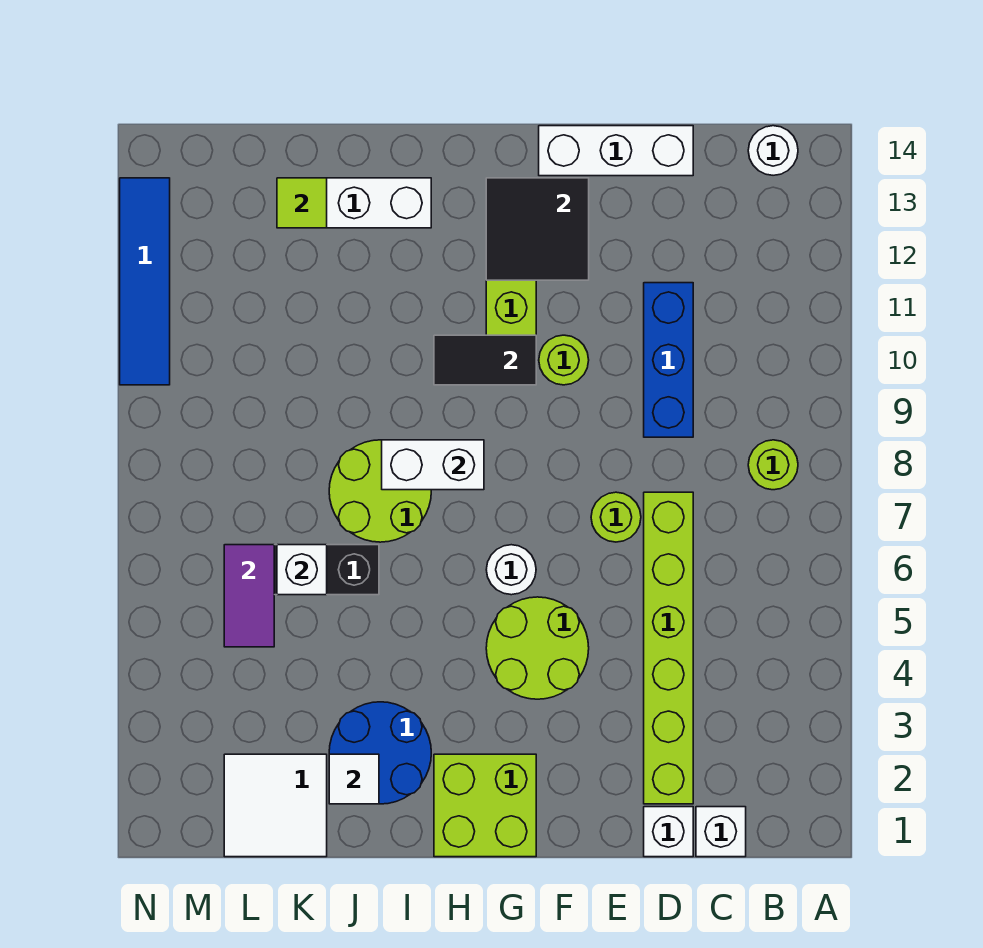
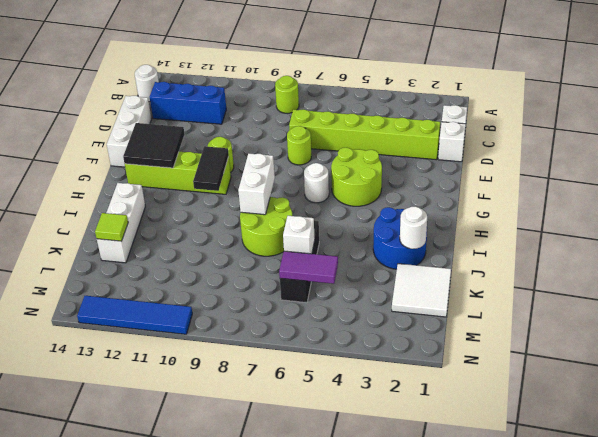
blue 1x3 brick [644,283,693,437] -> blue 1x3 brick moved to [150,82,226,124]
lime 2x2 brick [434,754,536,857] -> none
white 1x1 tile [329,754,379,804] -> white 1x1 round brick [400,207,427,249]

